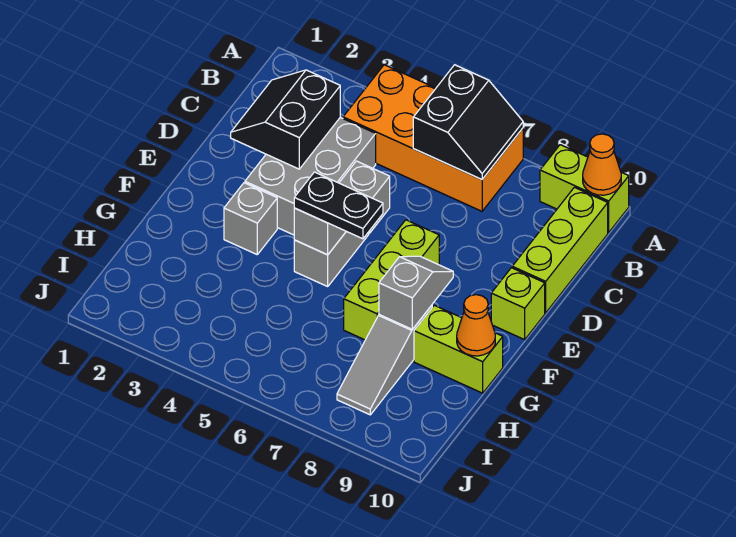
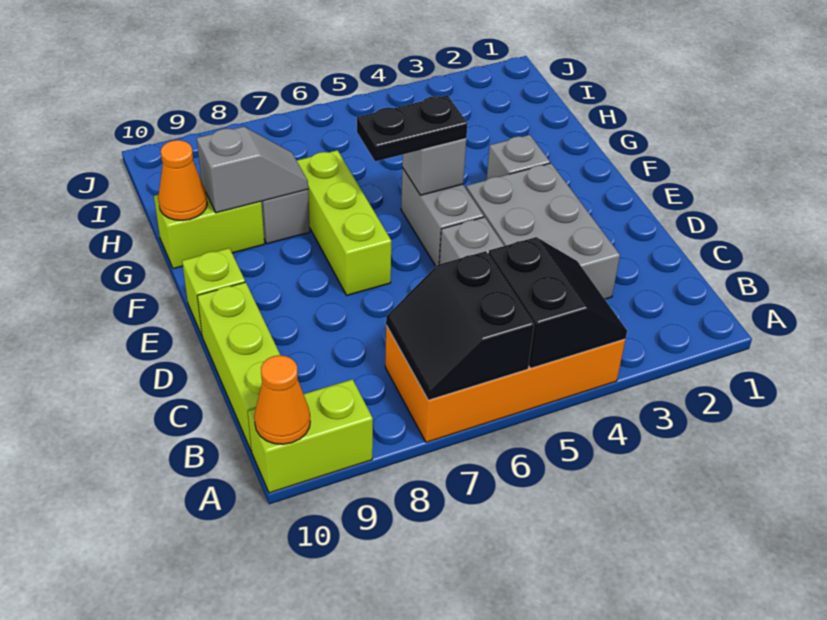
black 2x2 slope [231,70,340,169] -> black 2x2 slope moved to [488,237,627,368]
grey 1x2 slope [379,256,453,329] -> grey 1x2 slope turned to [197,127,308,213]

